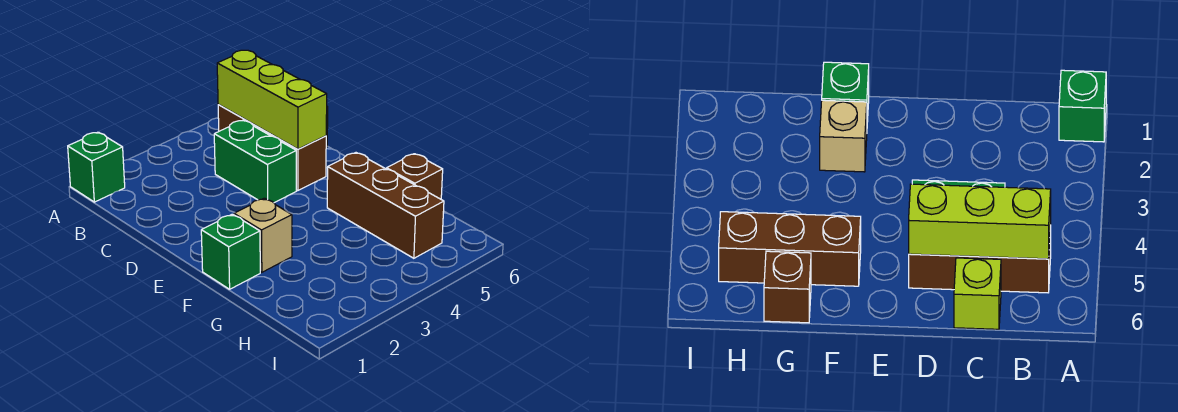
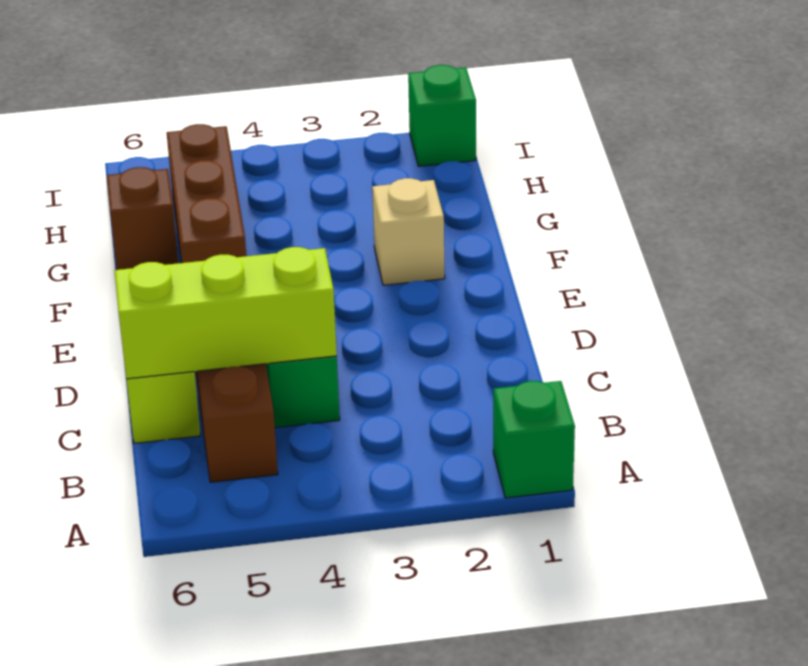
lime 1x3 brick [217,50,327,149] -> lime 1x3 brick turned to [115,247,337,379]
green 1x1 brick [201,214,260,289] -> green 1x1 brick moved to [408,65,476,166]

